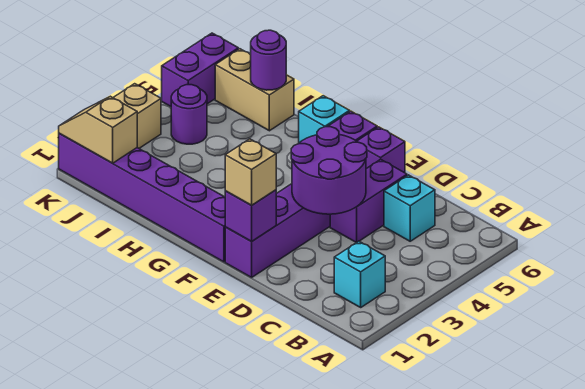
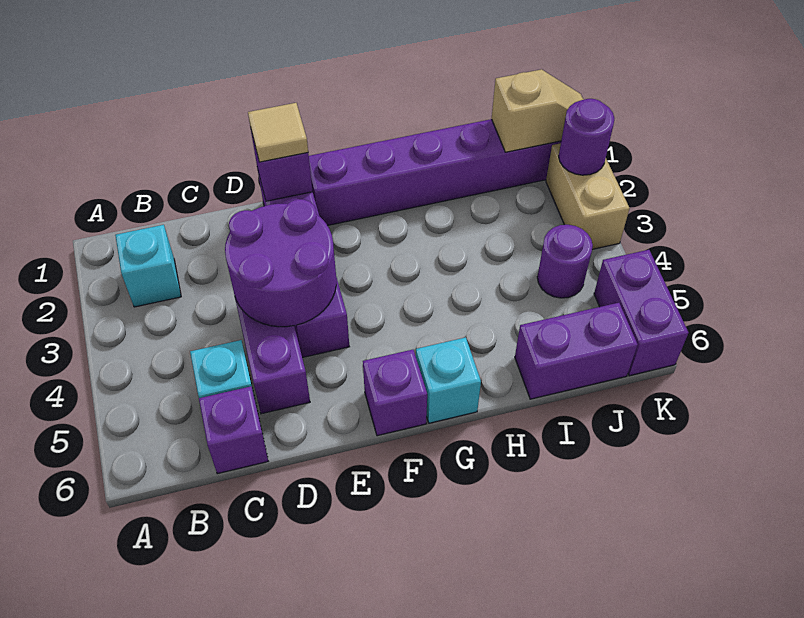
tan 1x1 brick [225,139,276,205] -> tan 1x1 tile [248,103,308,162]
purple 1x1 brick [357,127,405,173] -> purple 1x1 brick moved to [199,386,268,474]
tan 1x2 brick [215,49,294,131] -> purple 1x2 brick [515,303,638,399]
purple 1x1 round brick [251,30,286,90] -> purple 1x1 round brick moved to [559,99,614,175]

